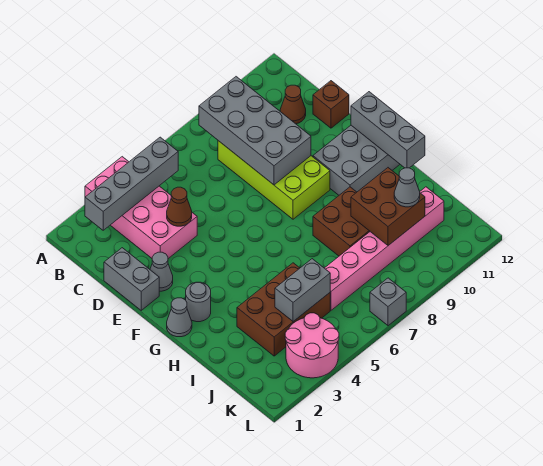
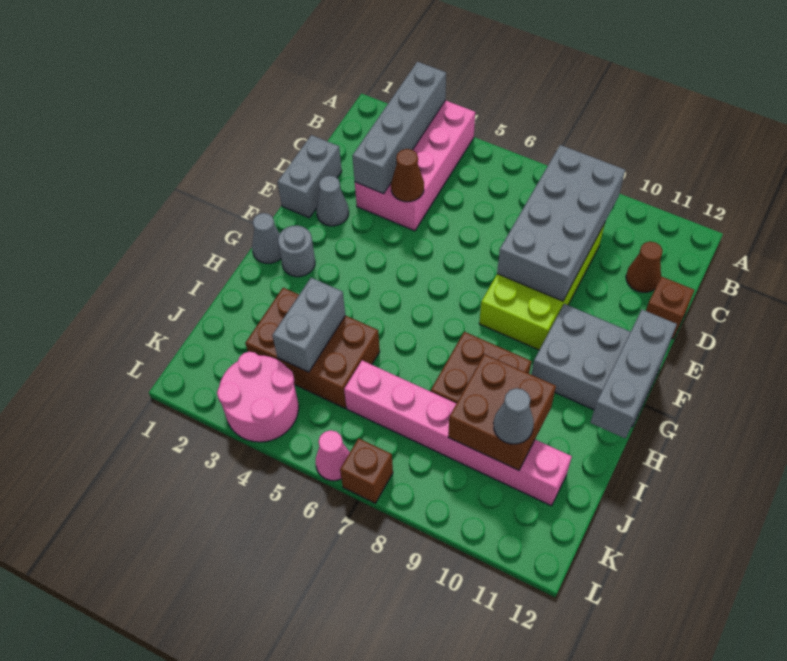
grey 1x4 brick [85,137,178,230] -> grey 1x4 brick turned to [352,62,446,194]
grey 1x2 brick [275,259,330,322] -> grey 1x2 brick turned to [272,278,345,372]
none -> pink 1x1 cone [316,430,350,481]
grey 1x1 brick [370,278,406,326] -> brown 1x1 brick [340,438,393,503]

